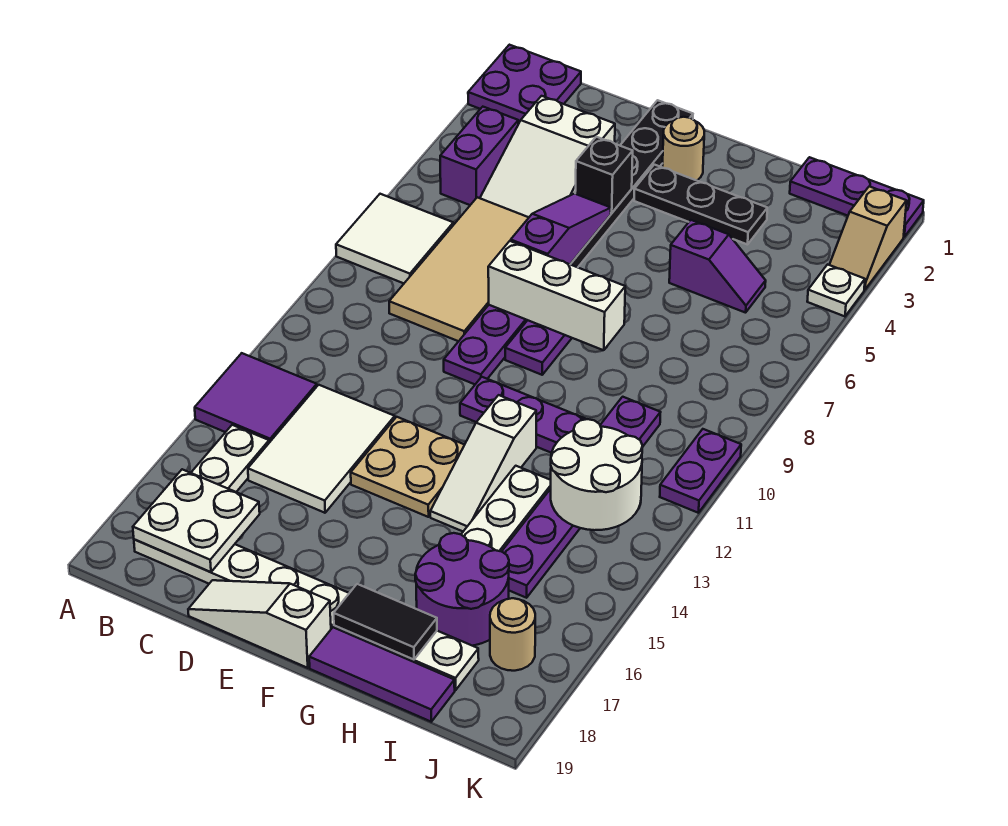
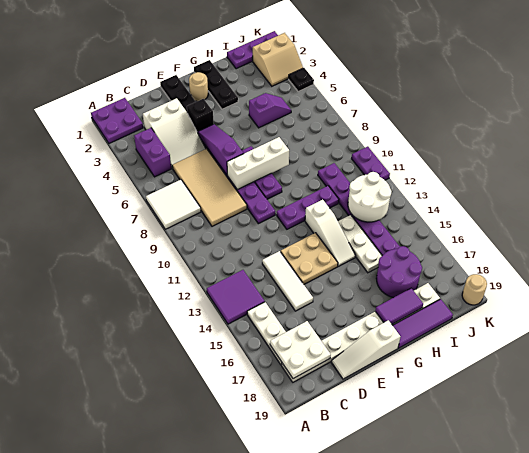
white 2x3 tile [248,385,395,513] -> white 1x3 tile [262,251,313,311]
black 1x3 plate [634,165,767,245] -> black 1x3 plate turned to [194,60,238,109]
black 1x2 tile [334,584,437,660] -> purple 1x2 tile [375,288,423,324]
tan 1x1 round brick [490,598,535,671] -> tan 1x1 round brick moved to [462,274,487,305]
tan 1x2 slope [830,186,906,290] -> tan 2x2 slope [253,33,303,86]
white 1x1 plate [807,264,865,316] -> black 1x1 plate [289,68,314,91]

